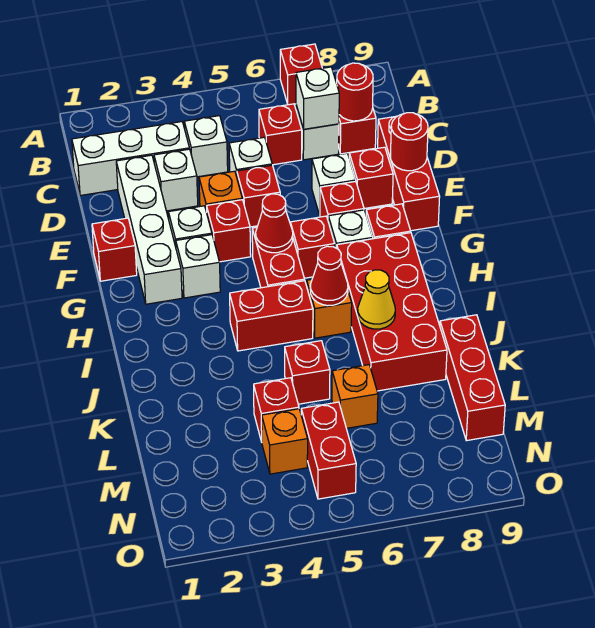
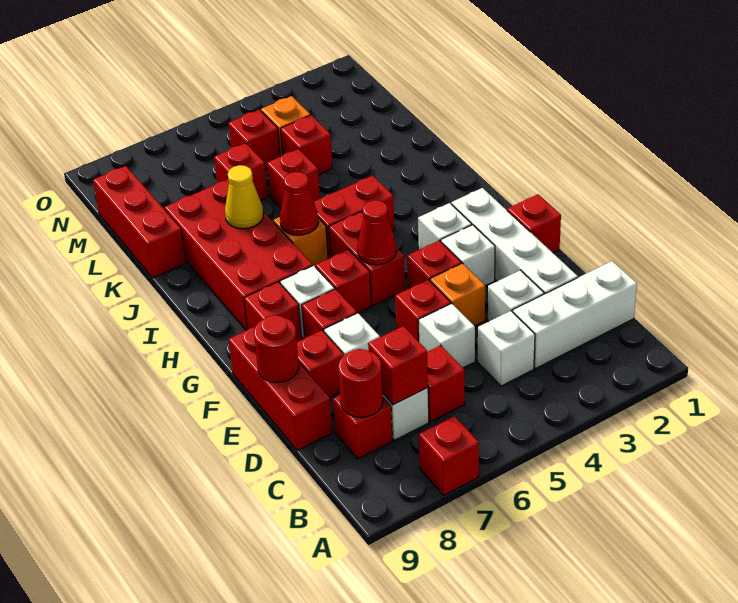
white 1x1 brick [296,67,339,129] -> red 1x1 brick [368,326,428,405]
orange 1x1 brick [332,365,378,428] -> red 1x1 brick [214,143,268,200]
red 1x2 brick [301,402,356,499] -> red 1x1 brick [228,110,280,169]

